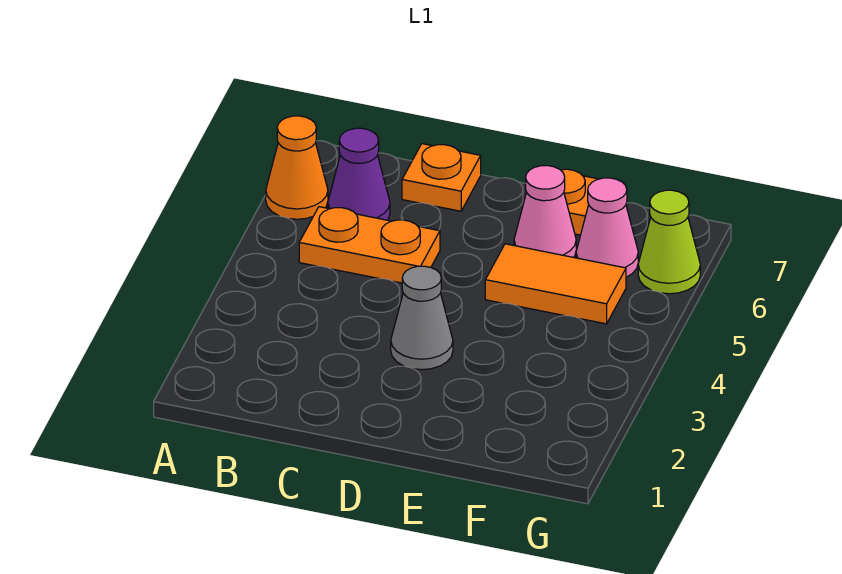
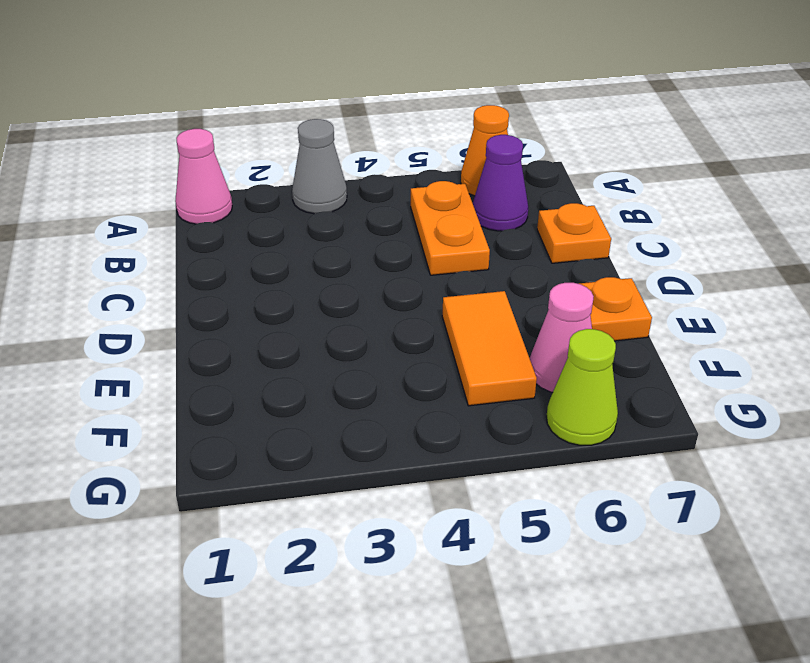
grey 1x1 cone [391,266,453,370] -> grey 1x1 cone moved to [292,119,347,214]
pink 1x1 cone [514,166,576,257] -> pink 1x1 cone moved to [175,129,232,224]

